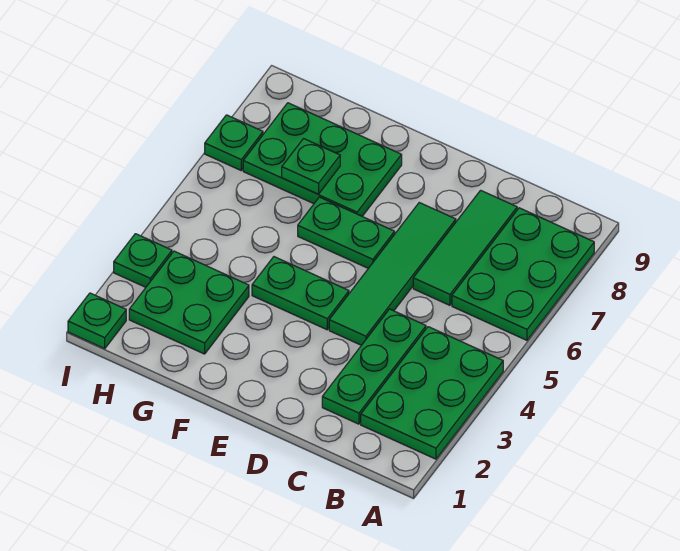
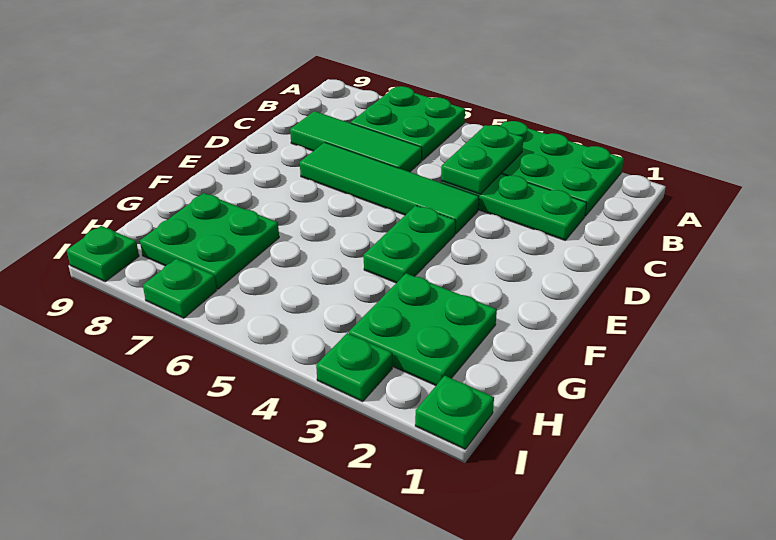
green 2x3 plate [452,208,594,340] -> green 2x2 plate [351,86,465,161]
green 1x2 plate [298,197,395,268] -> green 1x2 plate moved to [441,125,524,194]
green 2x3 plate [243,103,402,216] -> green 2x2 plate [140,193,279,289]
green 1x1 plate [282,139,340,194] -> green 1x1 plate moved to [67,226,139,282]

